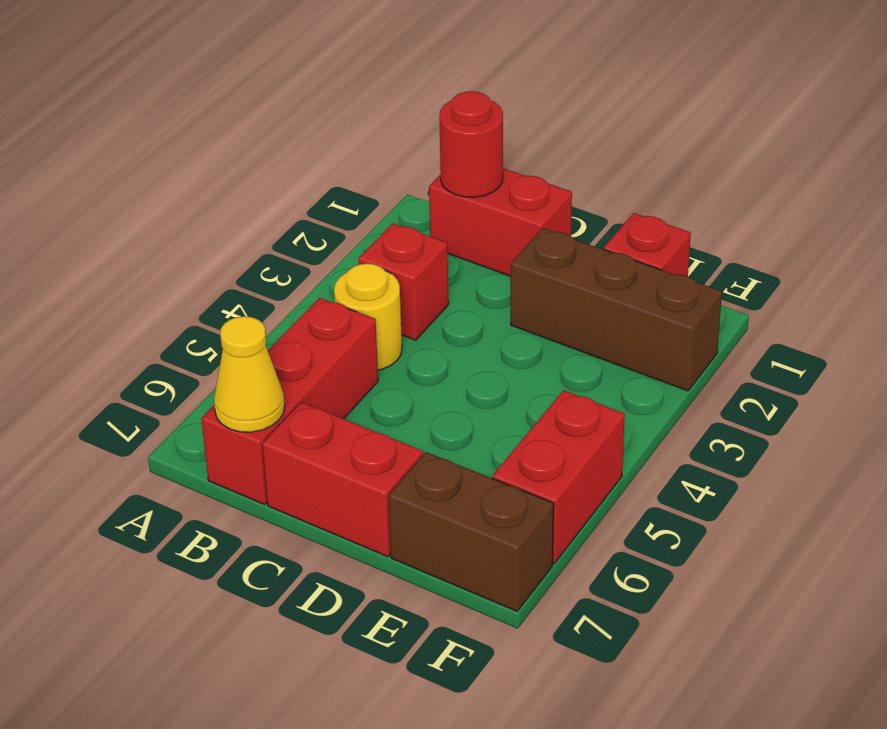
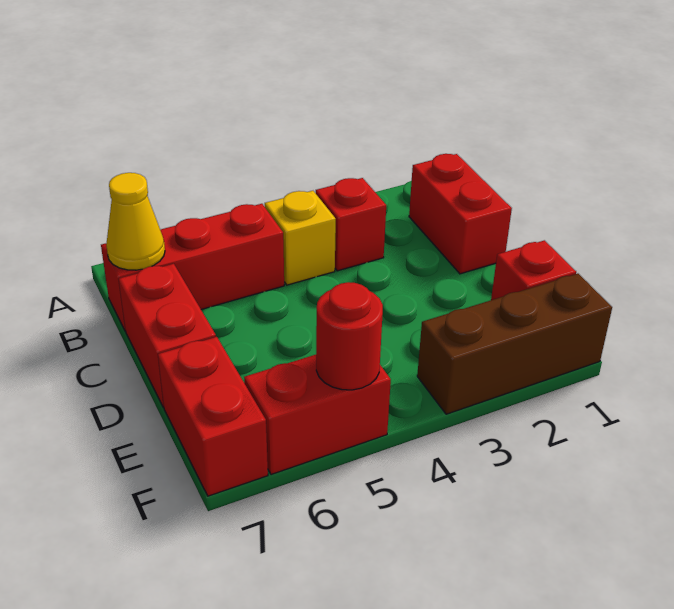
red 1x1 round brick [439,91,503,197] -> red 1x1 round brick moved to [316,282,383,390]
yellow 1x1 round brick [334,264,402,370] -> yellow 1x1 brick [265,191,336,285]
brown 1x3 brick [511,228,722,391] -> brown 1x3 brick turned to [417,274,612,414]
brown 1x2 brick [388,452,554,611] -> red 1x2 brick [158,337,268,496]

